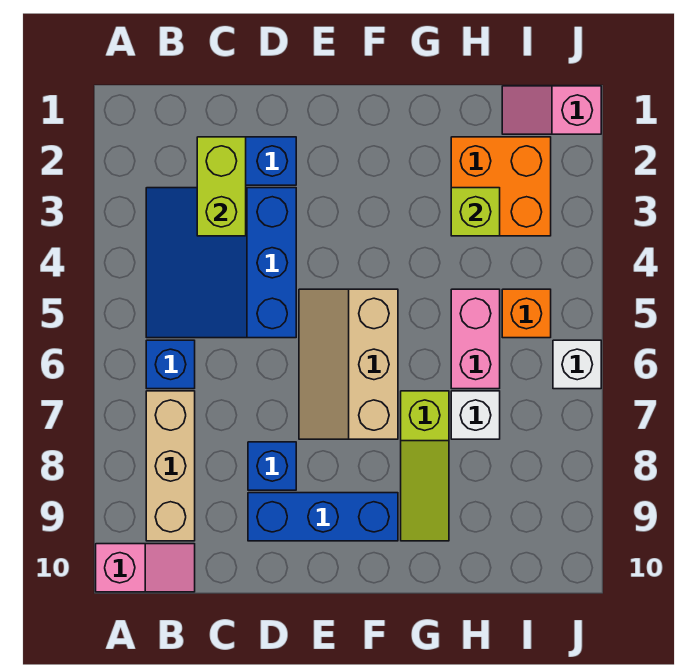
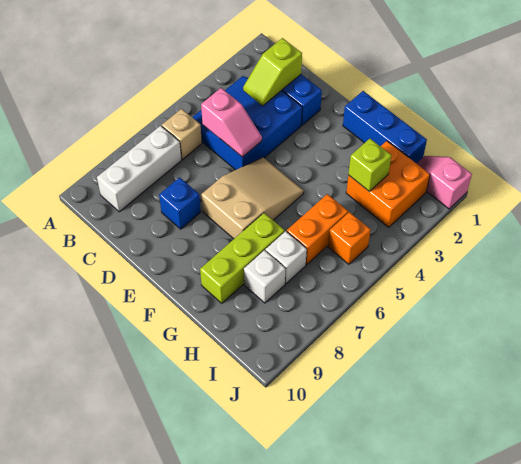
pink 1x2 slope [96,544,195,592] -> pink 1x2 slope moved to [201,88,262,157]
blue 1x1 brick [146,340,195,389] -> tan 1x1 brick [162,109,202,159]
tan 1x3 brick [146,391,195,541] -> white 1x3 brick [97,126,182,212]
lime 1x2 brick [197,137,246,236] -> lime 1x2 slope [243,38,302,106]
blue 1x3 brick [248,493,398,541] -> blue 1x3 brick moved to [343,91,427,163]
tan 2x3 slope [299,289,398,439] -> tan 2x3 slope turned to [201,157,304,239]
lime 1x3 slope [401,391,449,541] -> lime 1x3 brick [200,213,285,303]
pink 1x2 brick [451,289,500,389] -> orange 1x2 brick [287,194,348,265]
white 1x1 brick [553,340,601,389] -> white 1x1 brick moved to [244,250,285,303]

